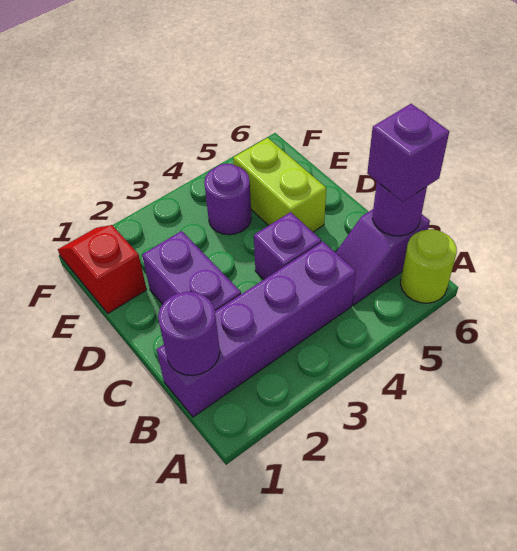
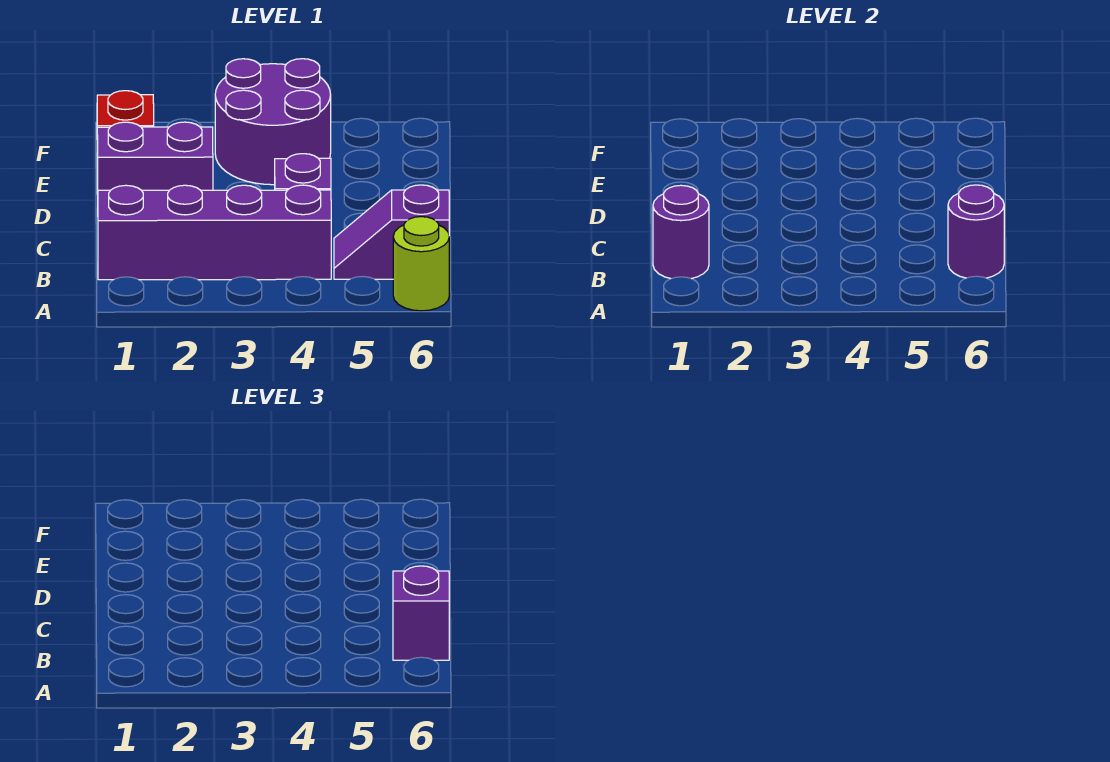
purple 1x2 brick [142,231,241,311] -> purple 1x2 brick turned to [97,122,213,194]
lime 1x2 brick [233,138,326,232] -> none
purple 1x1 round brick [204,164,251,235] -> purple 2x2 round brick [215,59,331,185]

